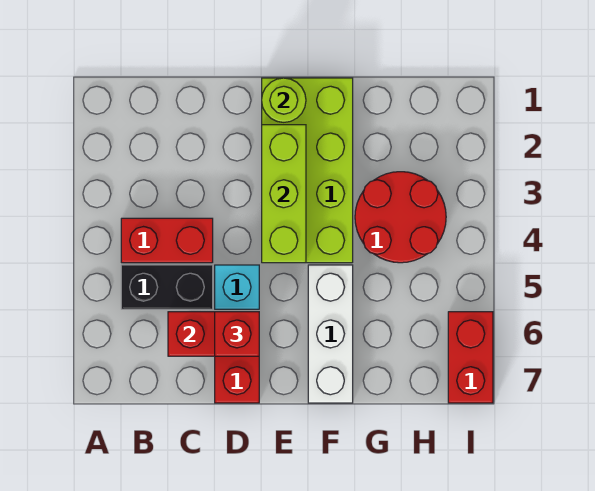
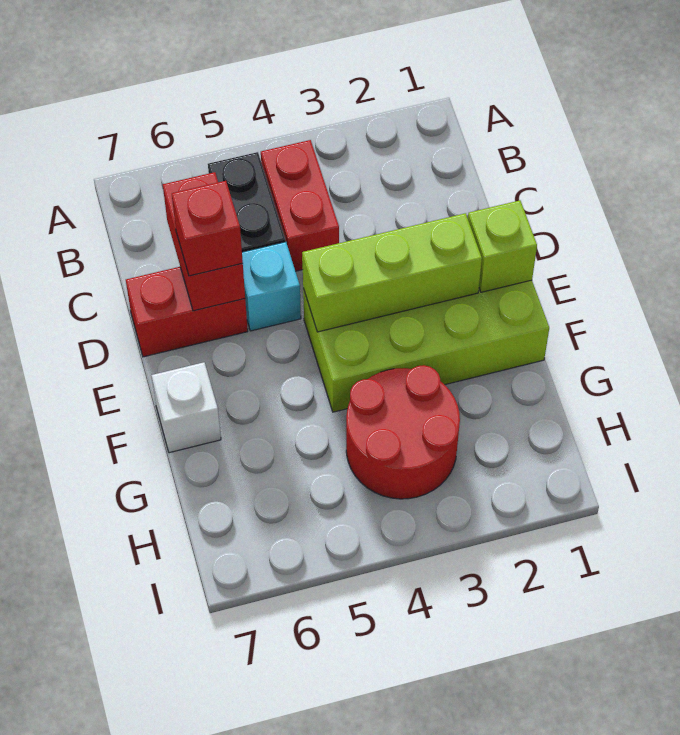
lime 1x1 round brick [262,78,306,122] -> lime 1x1 brick [468,201,537,292]
white 1x3 brick [308,265,353,403] -> white 1x1 brick [151,362,221,453]
red 1x2 brick [448,312,493,403] -> none

